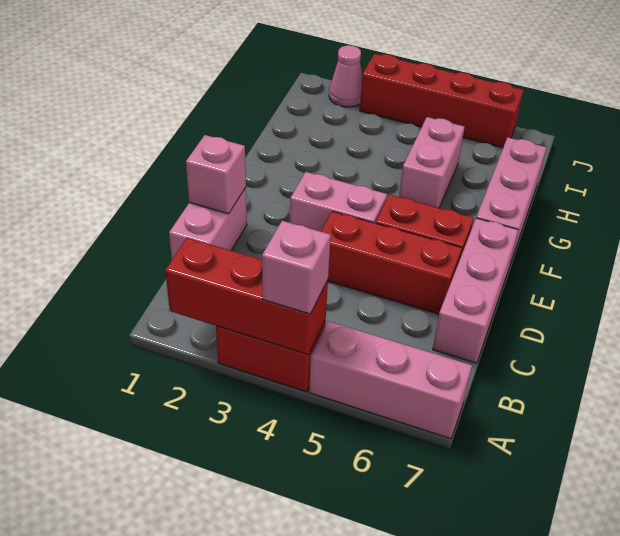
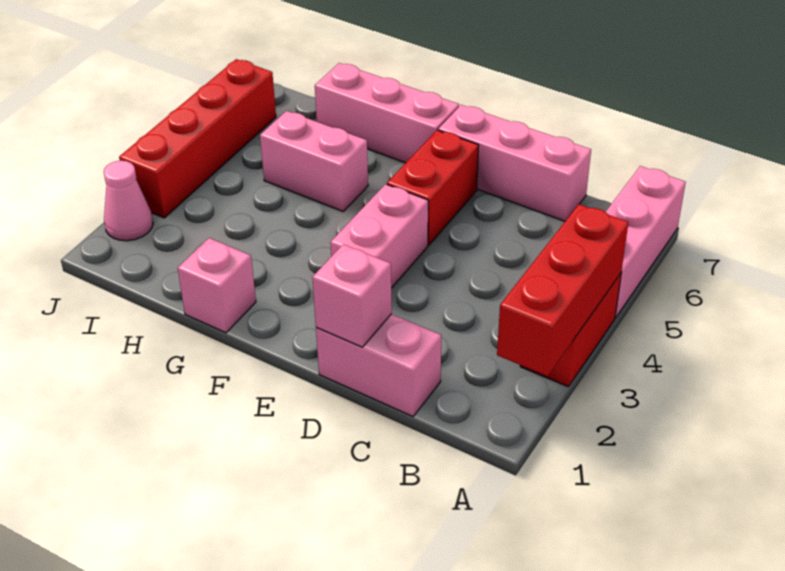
pink 1x1 brick [262,221,331,314] -> pink 1x1 brick moved to [178,238,256,333]
red 1x3 brick [321,211,462,314] -> none

